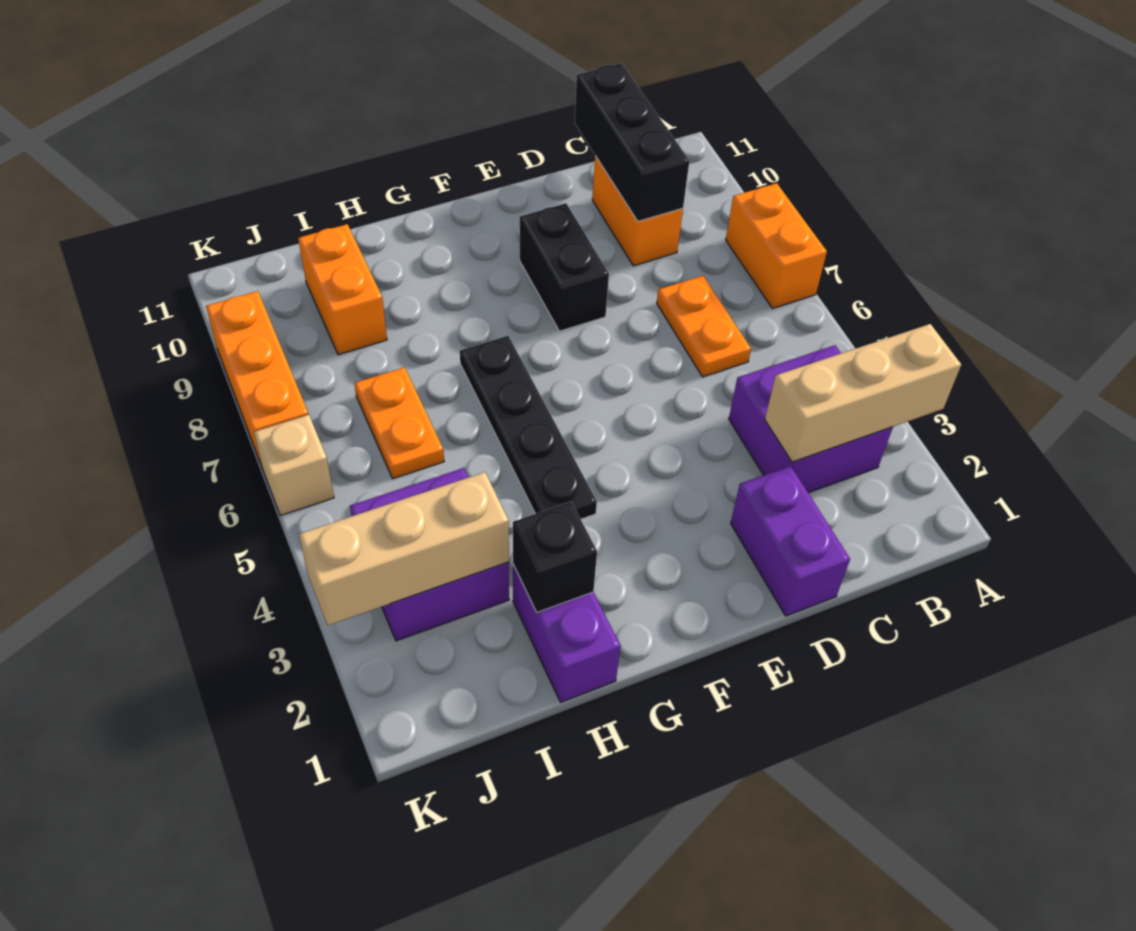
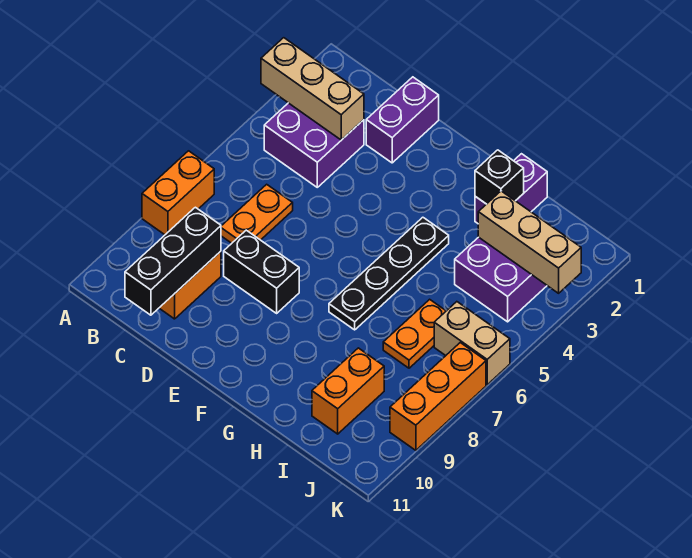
black 1x2 brick [520,203,609,331] -> black 1x2 brick turned to [224,230,299,313]
tan 1x1 brick [254,415,334,516] -> tan 1x2 brick [434,302,510,385]

